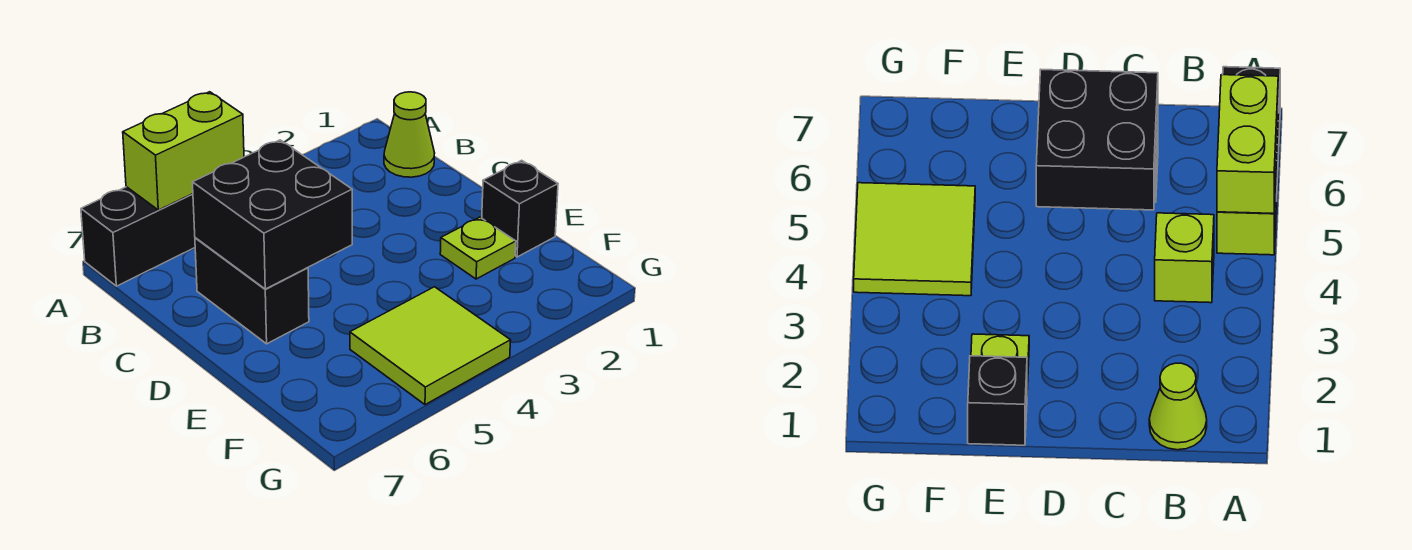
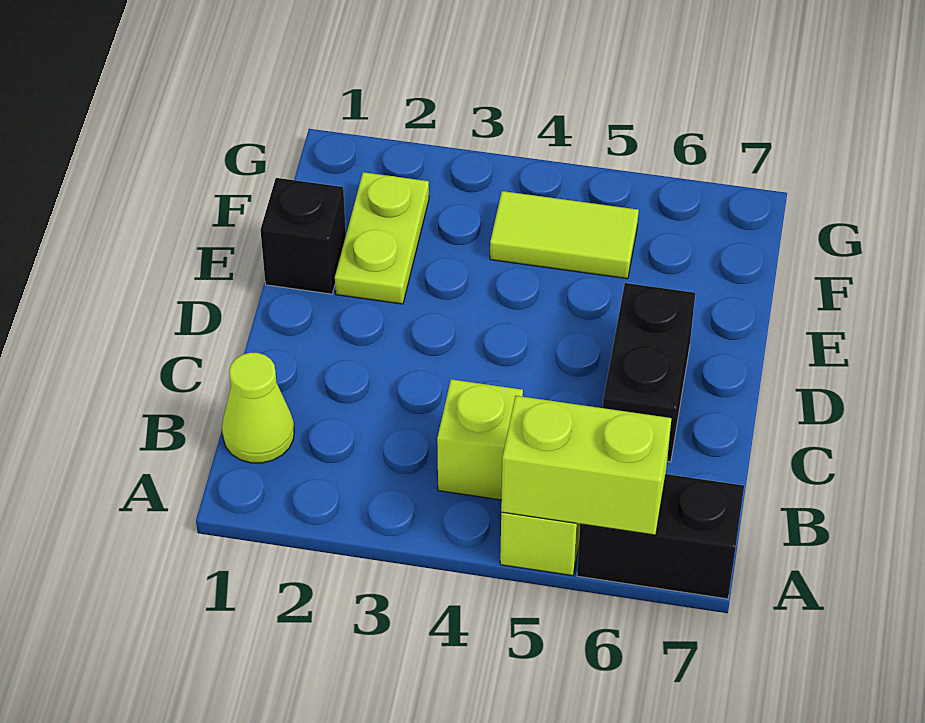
black 2x2 brick [192,140,352,289] -> none
lime 1x1 plate [440,217,516,279] -> lime 1x2 plate [335,172,429,304]
lime 2x2 tile [350,287,511,405] -> lime 1x2 tile [490,191,639,279]

